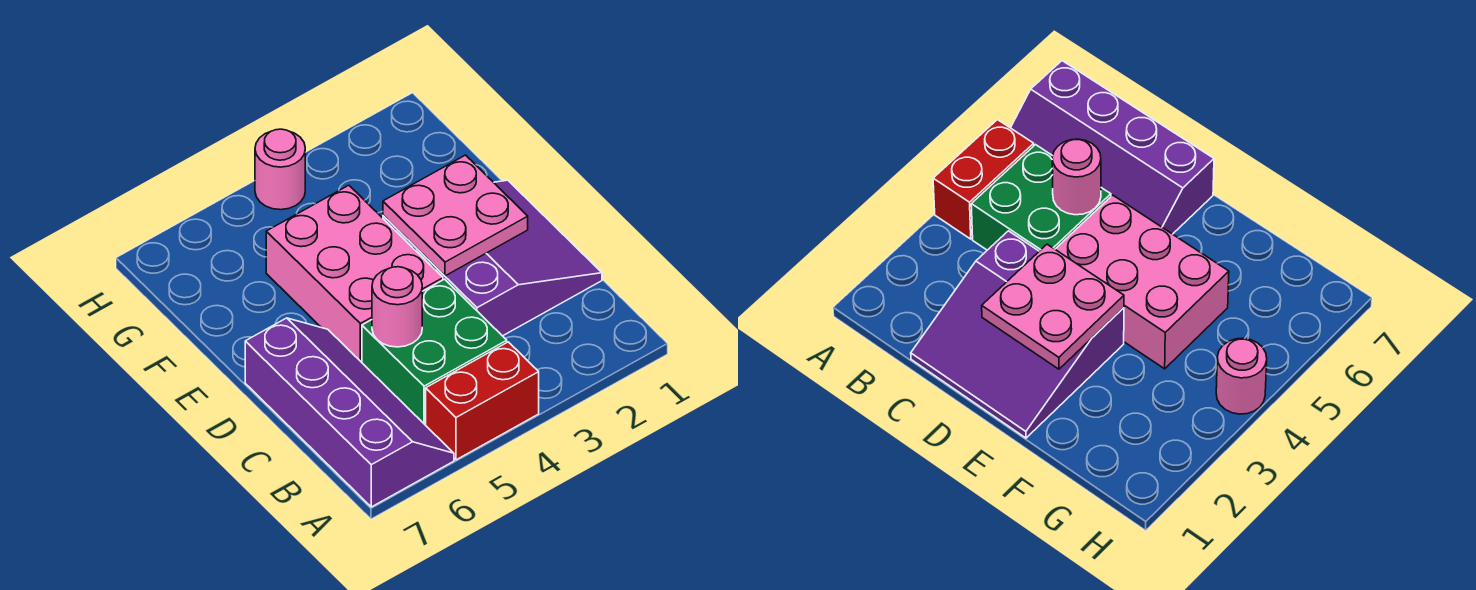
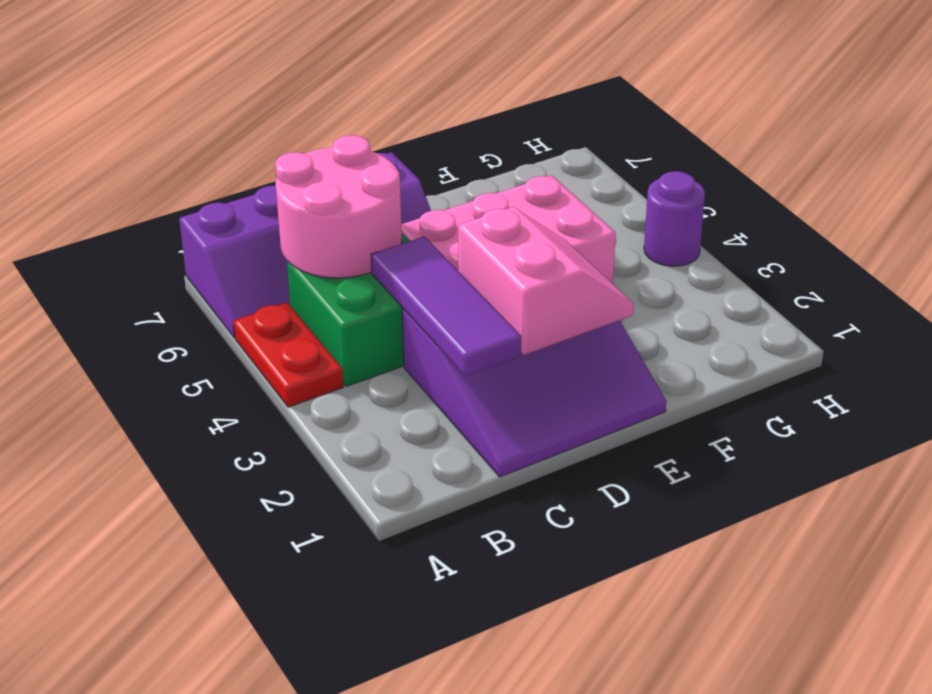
red 1x2 brick [426,342,539,460] -> red 1x2 plate [234,303,343,407]
none -> purple 1x3 tile [371,236,521,376]
pink 1x1 round brick [372,267,422,347] -> pink 2x2 round brick [275,135,402,278]
pink 2x2 plate [383,155,528,276] -> pink 2x2 slope [458,207,634,355]
pink 1x1 round brick [255,129,305,210] -> purple 1x1 round brick [644,171,705,266]

